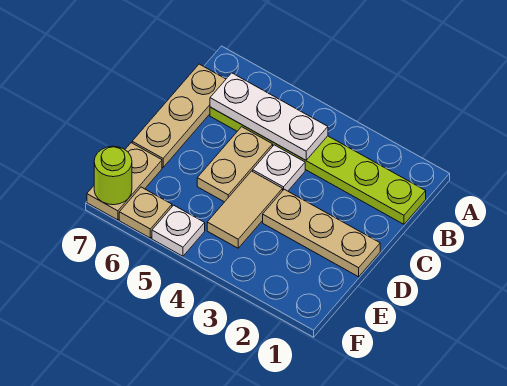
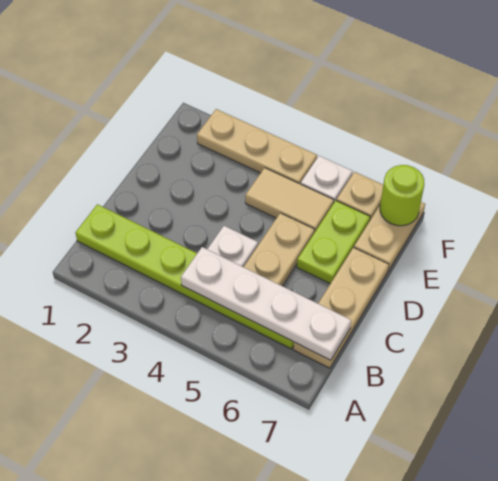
white 1x3 plate [210,73,328,160] -> white 1x4 plate [181,247,351,360]
tan 1x3 plate [263,189,380,277] -> tan 1x3 plate moved to [197,109,317,184]
tan 1x2 tile [207,171,283,248] -> tan 1x2 tile turned to [245,168,334,233]
none -> lime 1x2 plate [297,201,370,284]

